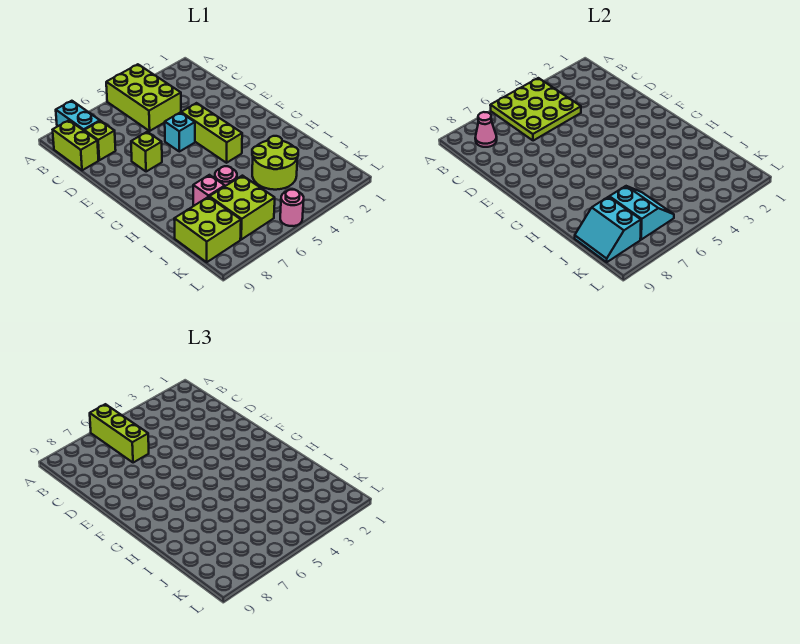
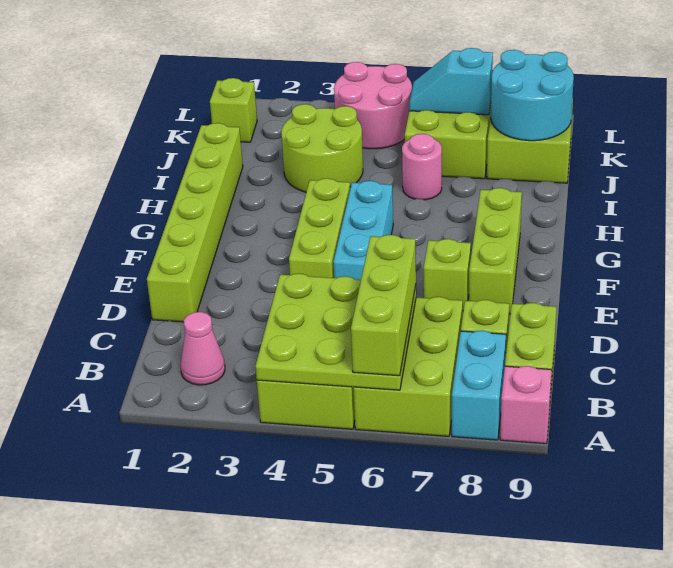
none -> lime 2x3 brick [354,297,463,436]
pink 1x1 cone [475,112,497,147] -> pink 1x1 cone moved to [180,312,225,385]
none -> lime 1x6 brick [147,123,243,322]
cyan 1x1 brick [165,112,195,152] -> cyan 1x3 brick [333,181,393,280]
none -> lime 1x3 brick [469,188,522,314]
pink 1x1 brick [193,175,225,206] -> pink 1x1 brick moved to [500,366,552,444]
cyan 2x2 slope [609,186,674,239] -> cyan 1x2 slope [409,48,493,115]
cyan 2x2 slope [575,197,641,262] -> cyan 2x2 round brick [491,50,574,141]
none -> lime 1x1 brick [210,78,257,142]
pink 1x1 round brick [280,190,304,226] -> pink 2x2 round brick [334,62,412,149]

